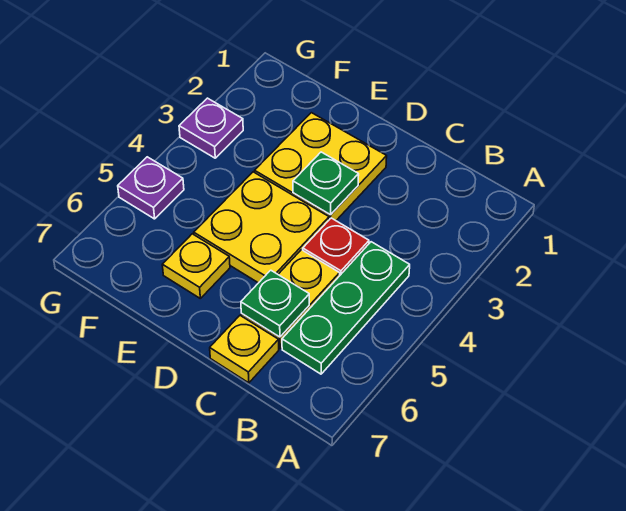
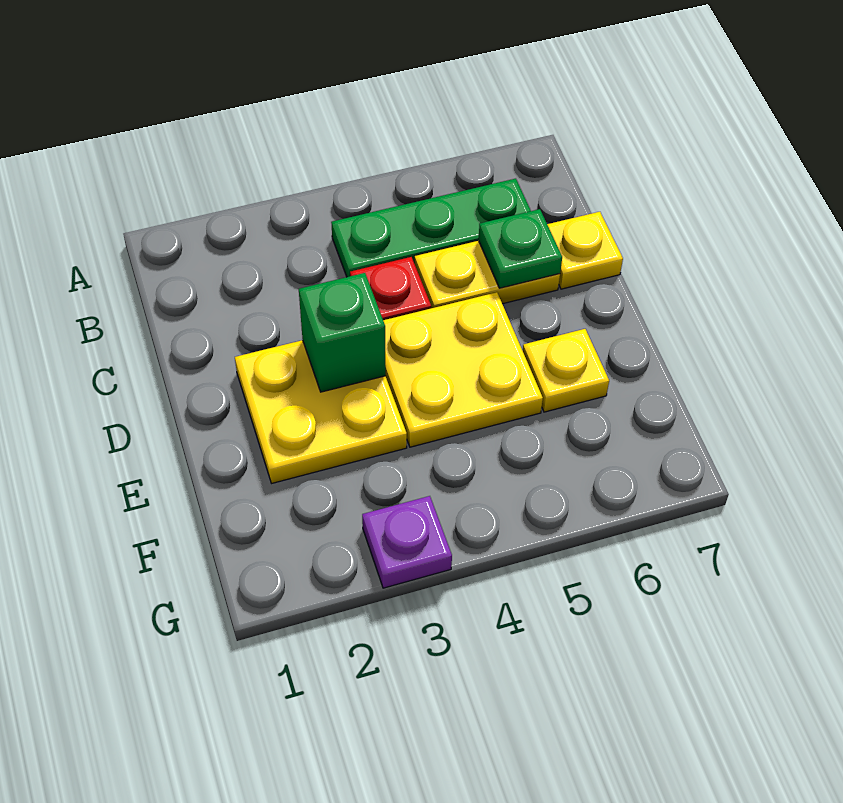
green 1x1 plate [293,152,359,215] -> green 1x1 brick [299,273,386,392]
purple 1x1 plate [118,157,184,219] -> none

